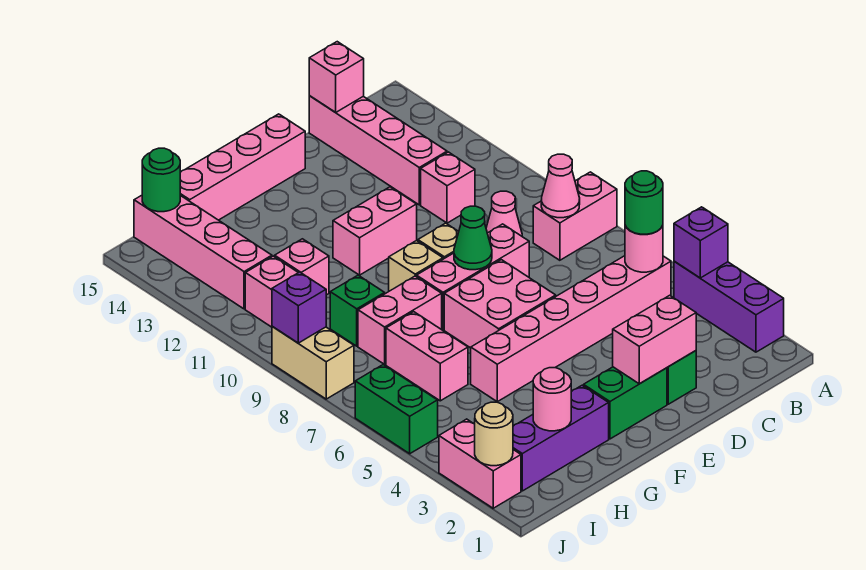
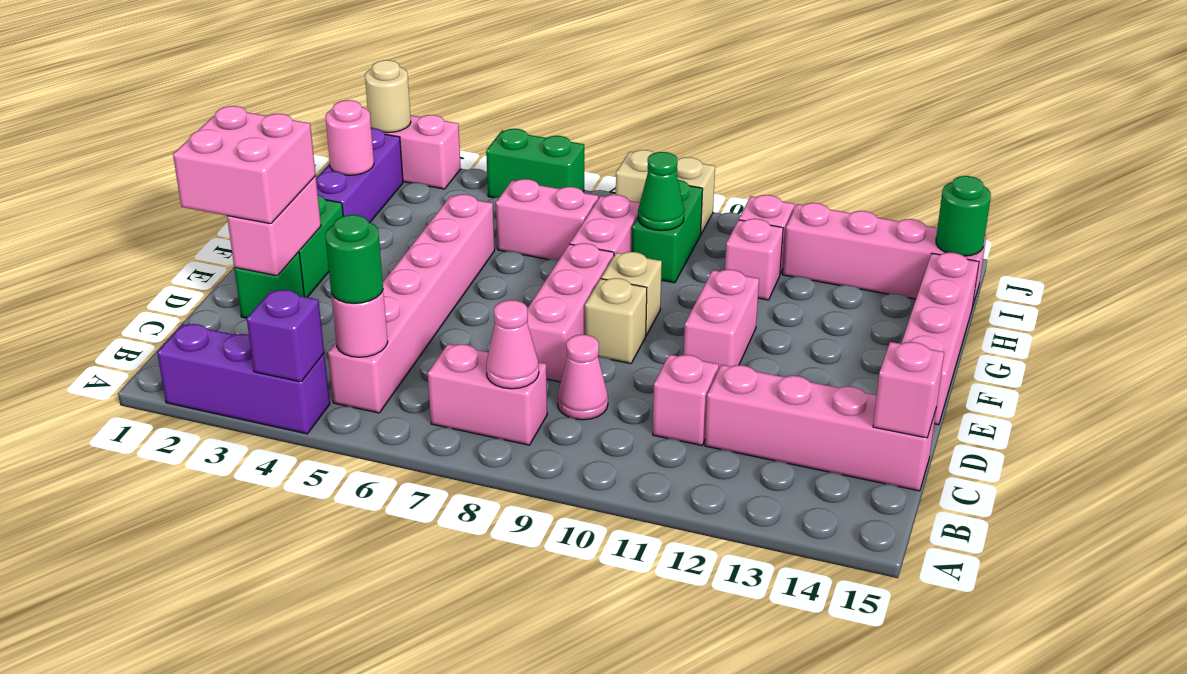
pink 1x2 brick [533,172,617,260] -> pink 1x2 brick turned to [428,344,547,445]
pink 2x2 brick [444,260,556,348] -> pink 2x2 brick moved to [173,106,316,224]
green 1x1 cone [454,206,492,270] -> green 1x1 cone moved to [638,152,684,231]
green 1x1 brick [330,275,385,346] -> green 1x2 brick [632,180,703,283]
purple 1x1 brick [272,272,326,343] -> none

